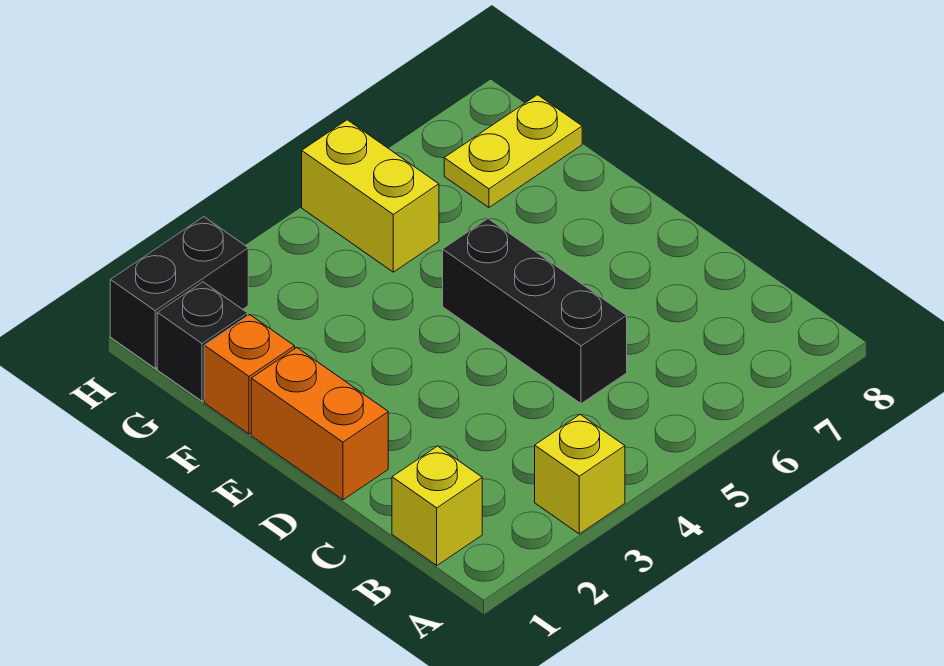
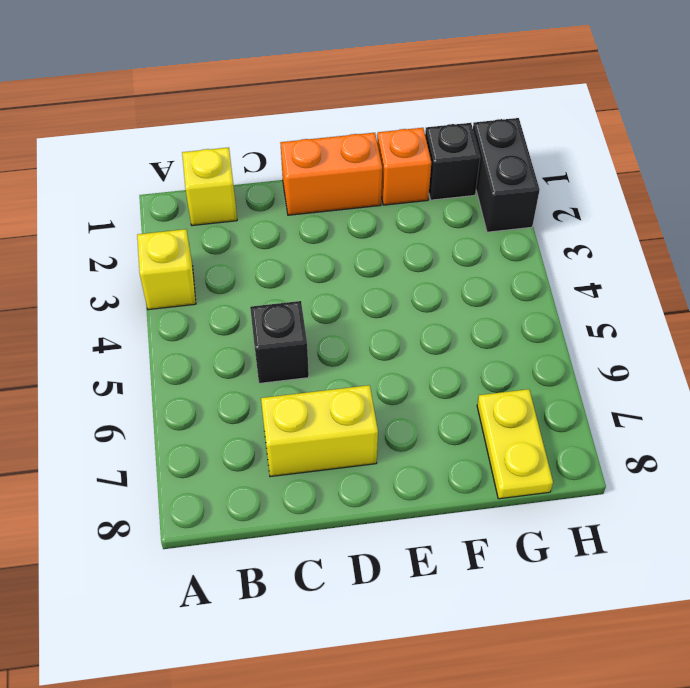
black 1x3 brick [443,219,627,404] -> black 1x1 brick [250,301,309,383]
yellow 1x2 brick [302,120,439,272] -> yellow 1x2 brick moved to [261,385,378,477]

